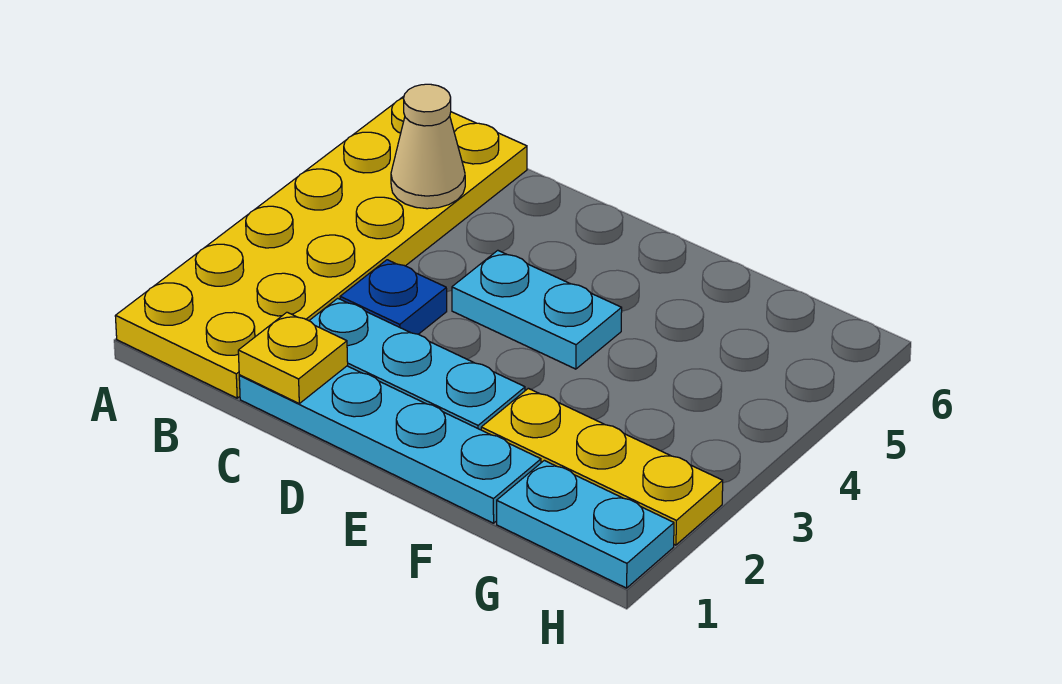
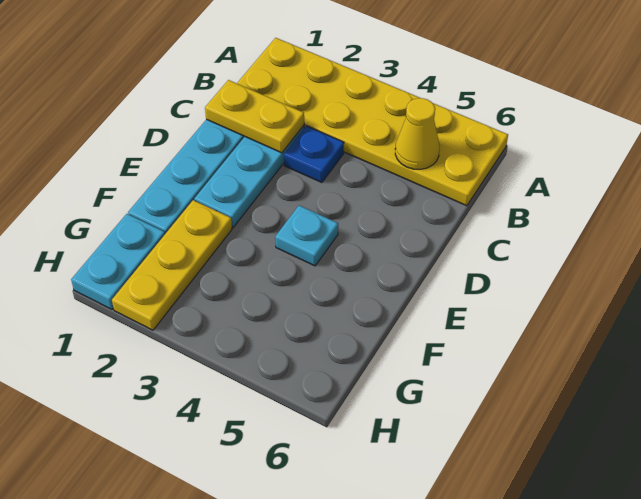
tan 1x1 cone [391,84,465,209] -> yellow 1x1 cone [395,98,440,169]
yellow 1x1 plate [238,312,348,403] -> yellow 1x2 plate [205,80,304,153]
cyan 1x2 plate [452,250,622,369] -> cyan 1x1 plate [275,205,338,266]

